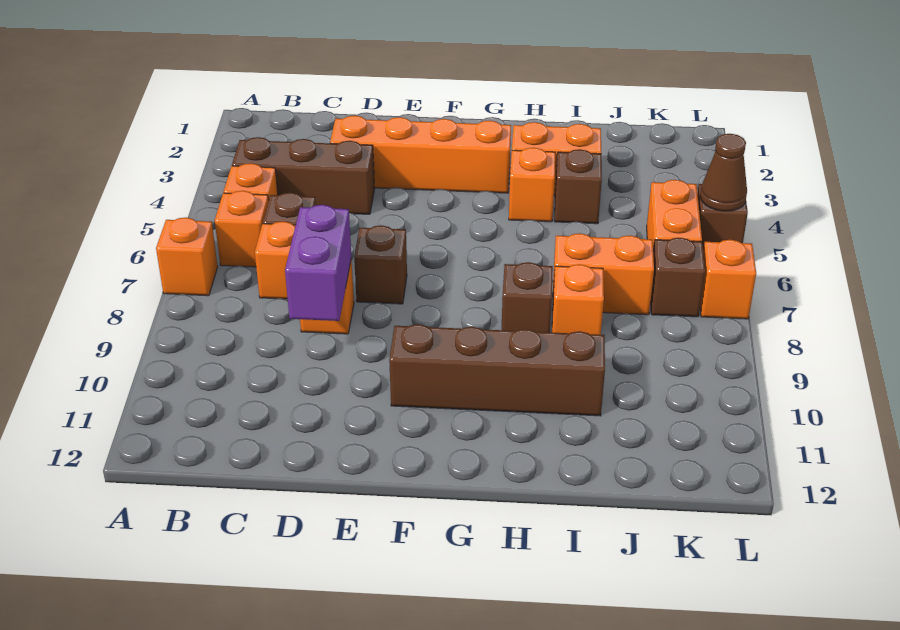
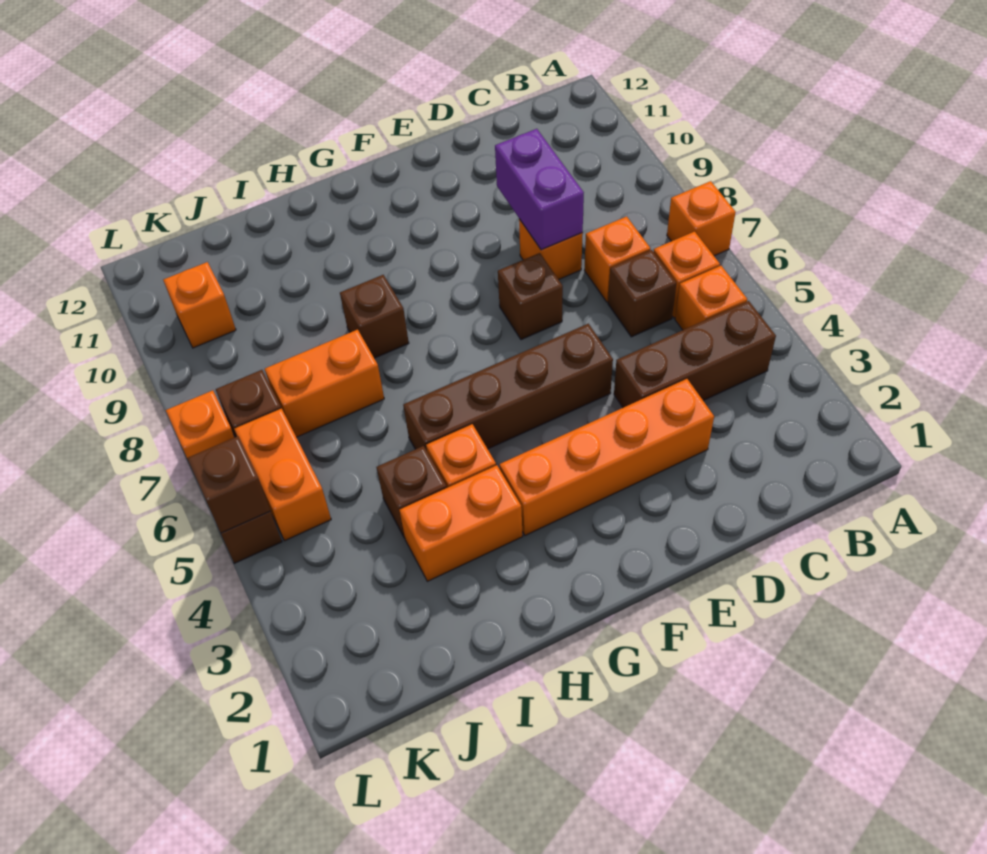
brown 1x4 brick [389,324,605,416] -> brown 1x4 brick moved to [403,324,613,451]
orange 1x1 brick [552,264,604,335] -> orange 1x1 brick moved to [163,262,236,348]
brown 1x1 cone [700,134,747,211] -> brown 1x1 brick [187,436,270,533]

